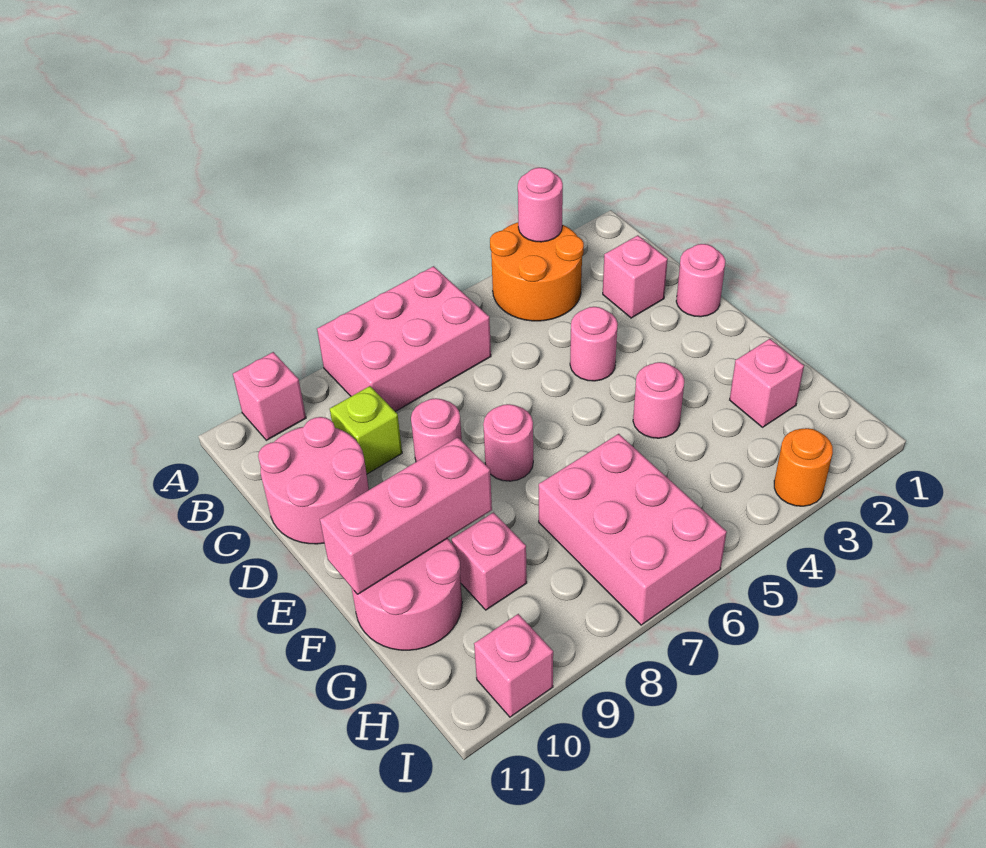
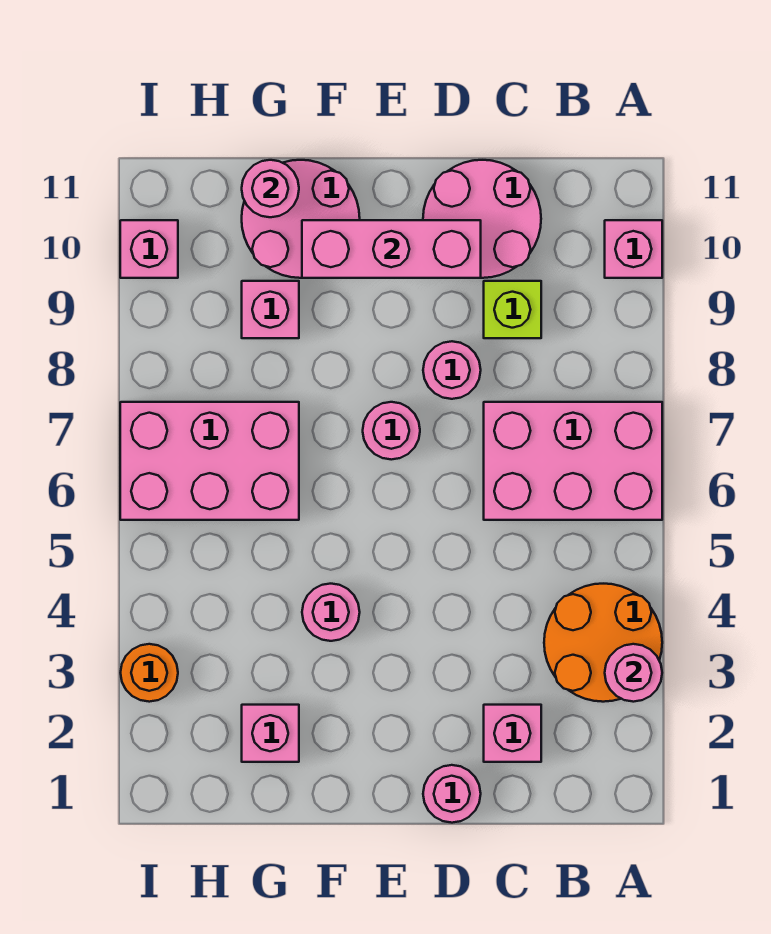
pink 2x3 brick [317,266,491,412] -> pink 2x3 brick turned to [484,402,662,520]
pink 1x1 round brick [570,307,618,381] -> pink 1x1 round brick moved to [242,160,299,217]
pink 1x3 brick [320,437,492,594] -> pink 1x3 brick turned to [302,220,481,278]

